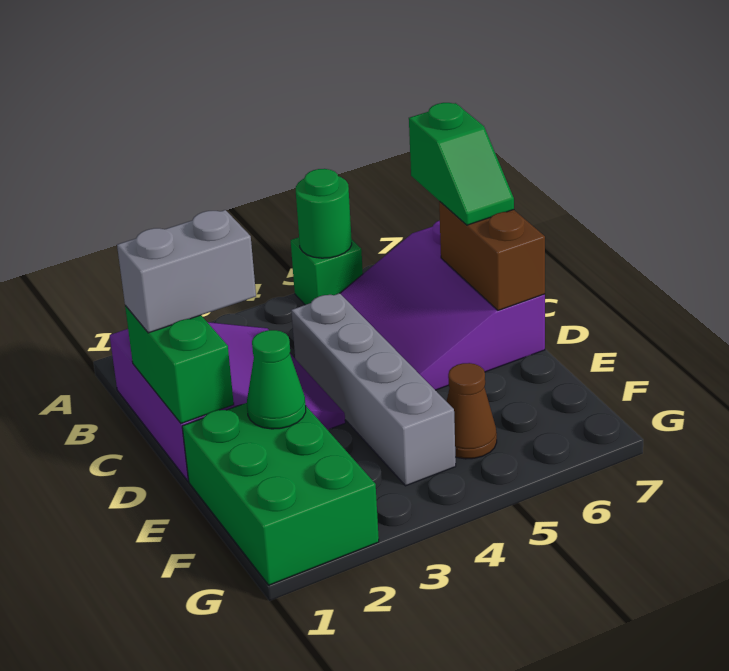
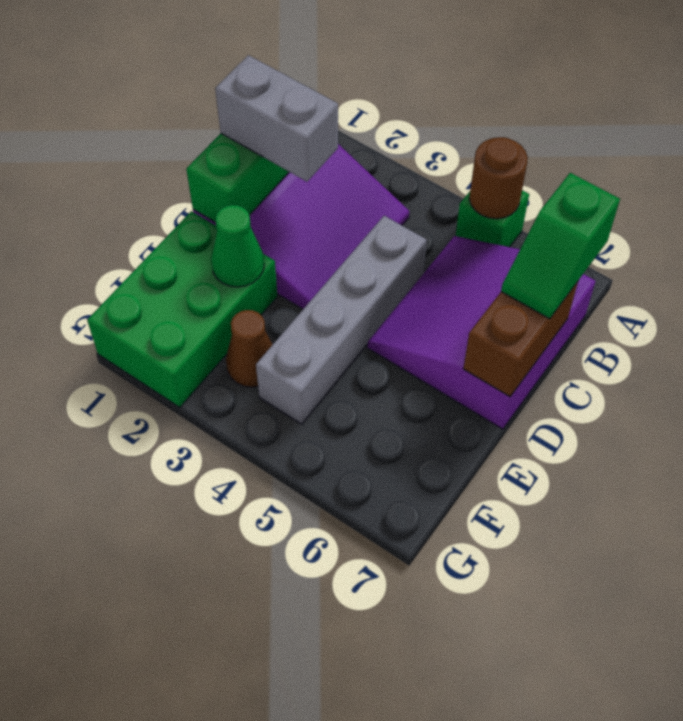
green 1x1 round brick [296,169,352,258] -> brown 1x1 round brick [469,137,528,219]
brown 1x1 cone [446,363,497,459] -> brown 1x1 cone moved to [226,310,273,387]

